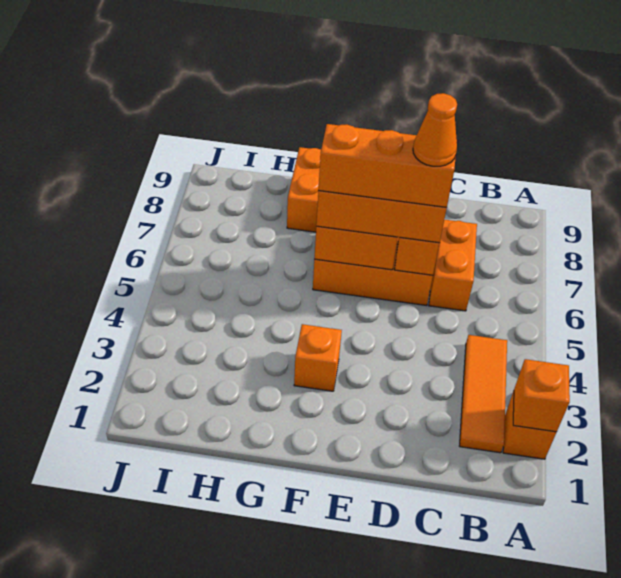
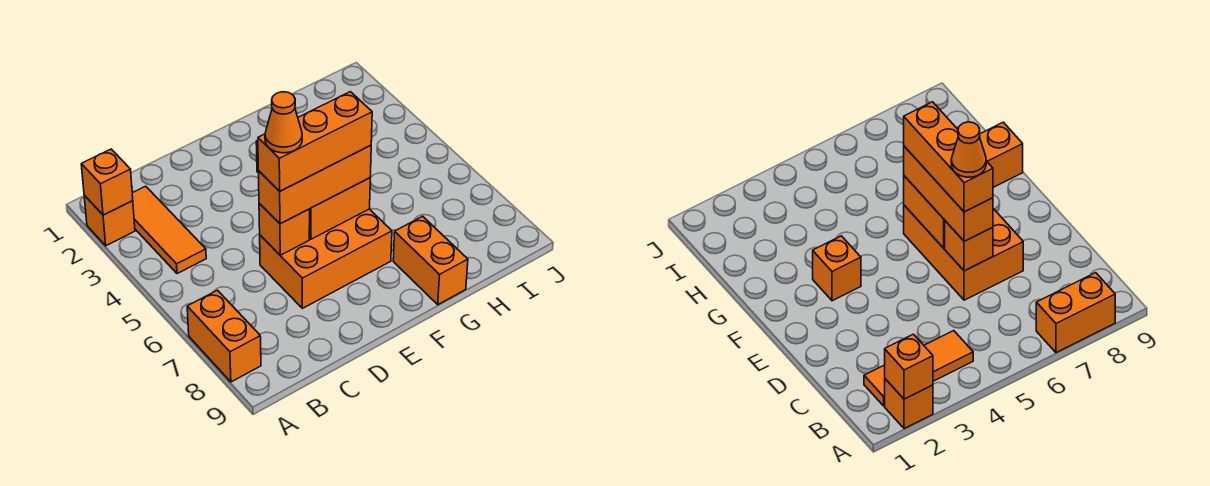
orange 1x2 brick [429,220,477,311] -> orange 1x2 brick moved to [187,290,261,382]

